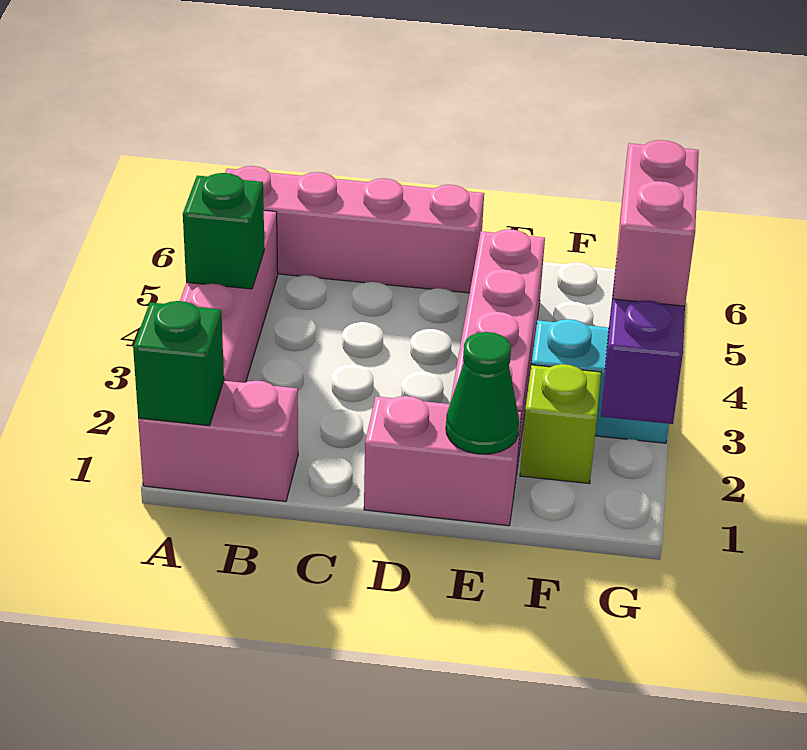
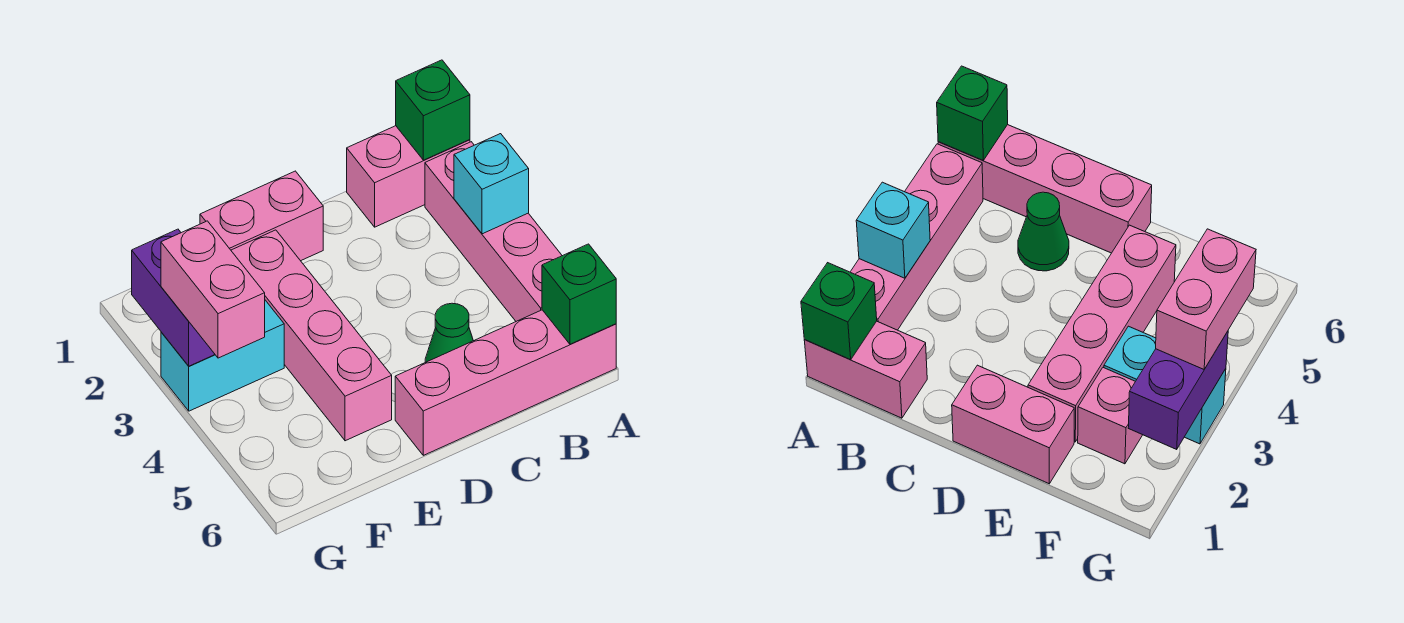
none -> cyan 1x1 brick [454,134,529,234]
green 1x1 brick [183,173,264,289] -> green 1x1 brick moved to [542,244,616,344]
green 1x1 cone [446,332,519,454] -> green 1x1 cone moved to [425,303,473,362]
lime 1x1 brick [520,364,601,484] -> pink 1x1 brick [1078,368,1142,464]

